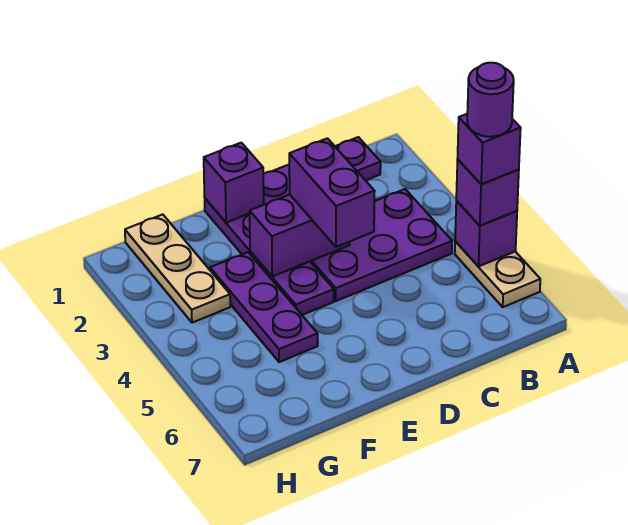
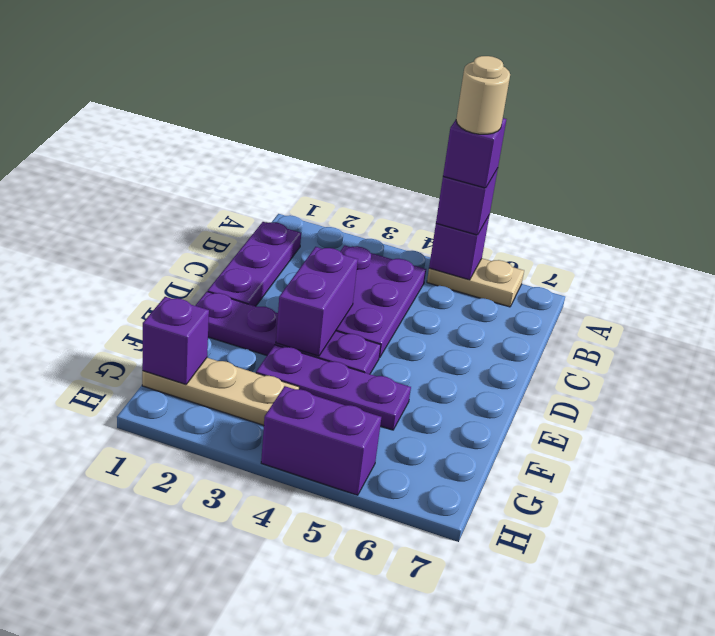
purple 1x1 round brick [467,63,514,137] -> tan 1x1 round brick [456,56,510,134]
purple 1x2 brick [289,138,375,247] -> purple 1x2 brick moved to [261,386,381,495]
purple 1x1 brick [204,143,264,223] -> purple 1x1 brick moved to [142,297,209,384]

